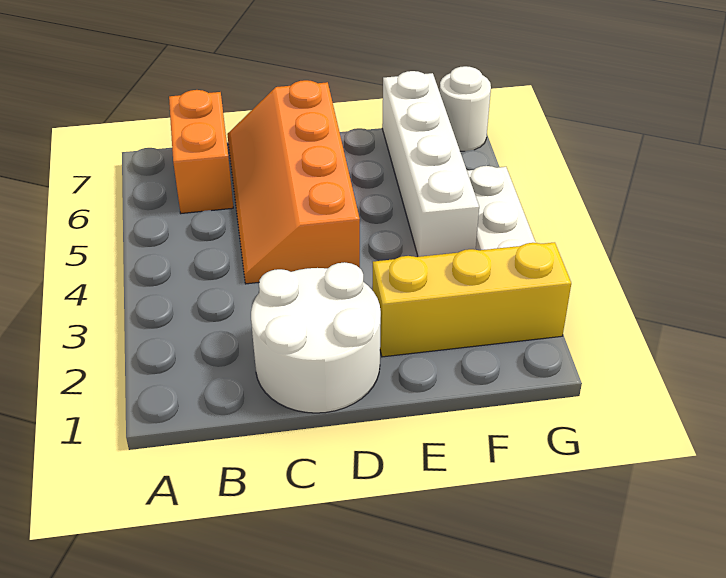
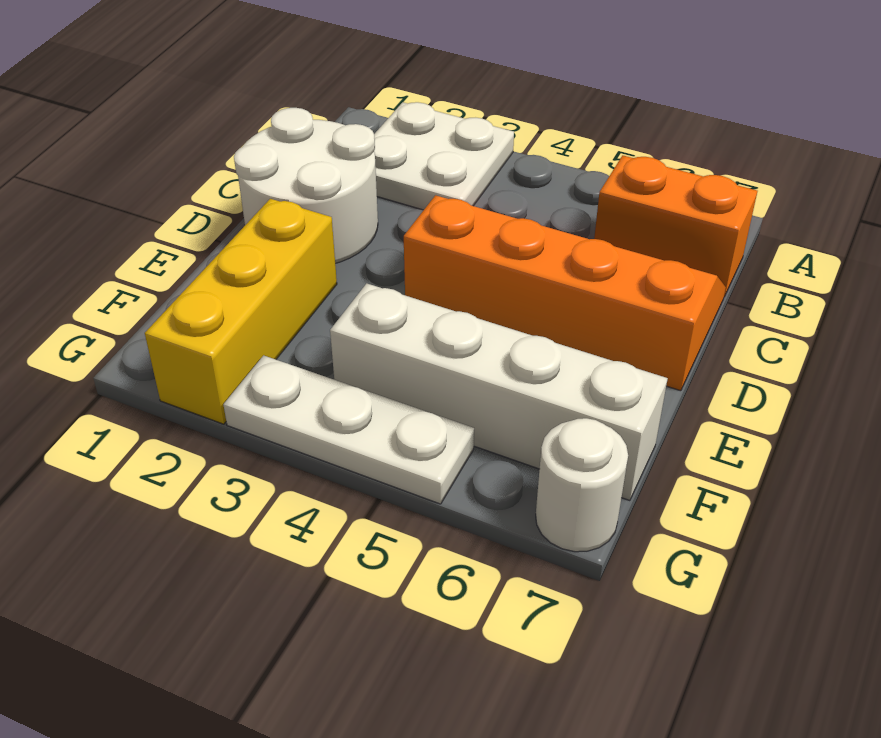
none -> white 2x2 plate [374,102,514,210]

